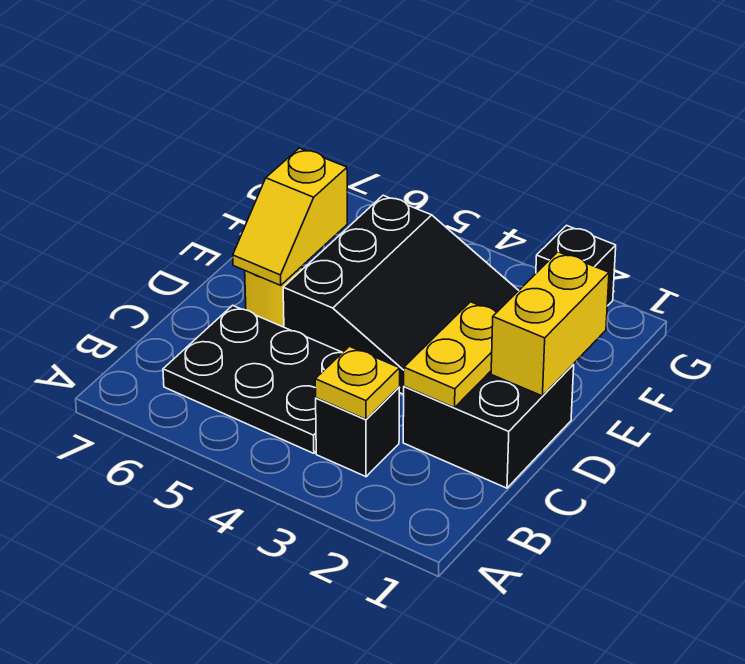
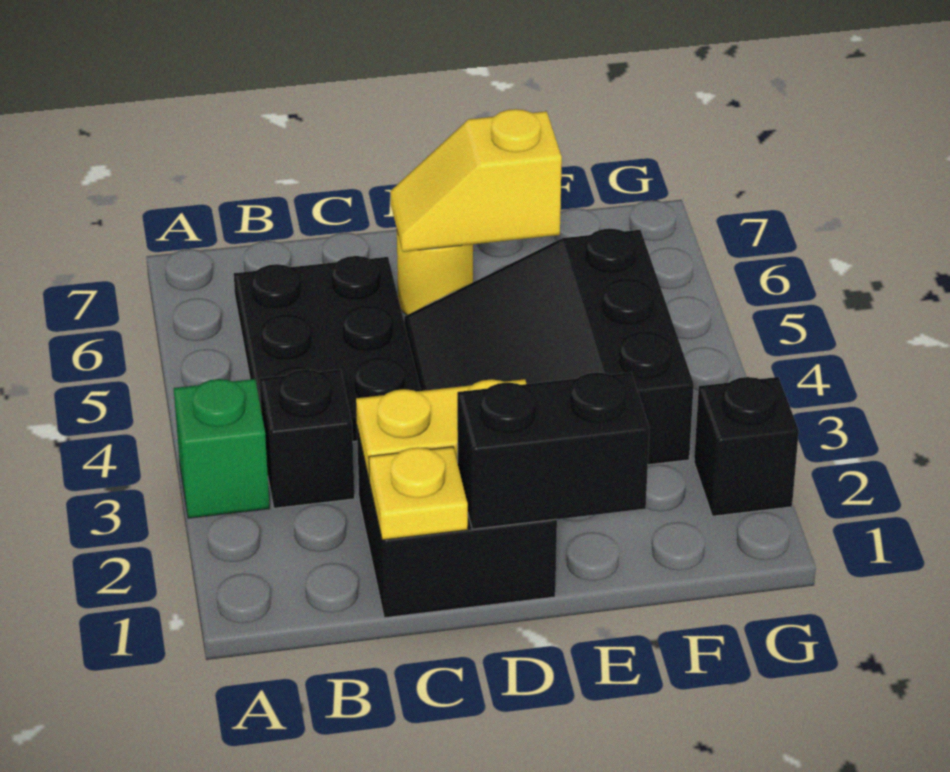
none -> green 1x1 brick [174,379,270,518]
yellow 1x1 plate [315,346,400,419] -> yellow 1x1 plate moved to [369,447,468,540]
yellow 1x2 brick [491,252,609,396] -> black 1x2 brick [457,372,649,529]
black 3x3 slope [283,195,519,394] -> black 3x3 slope turned to [404,229,694,465]

